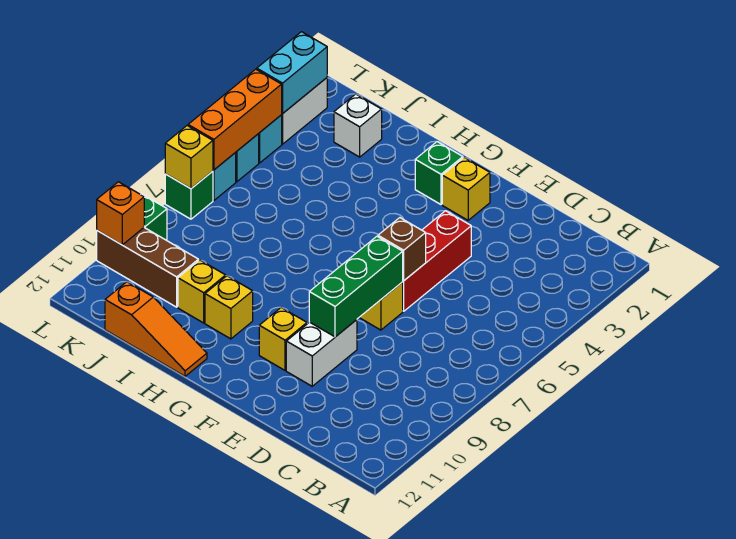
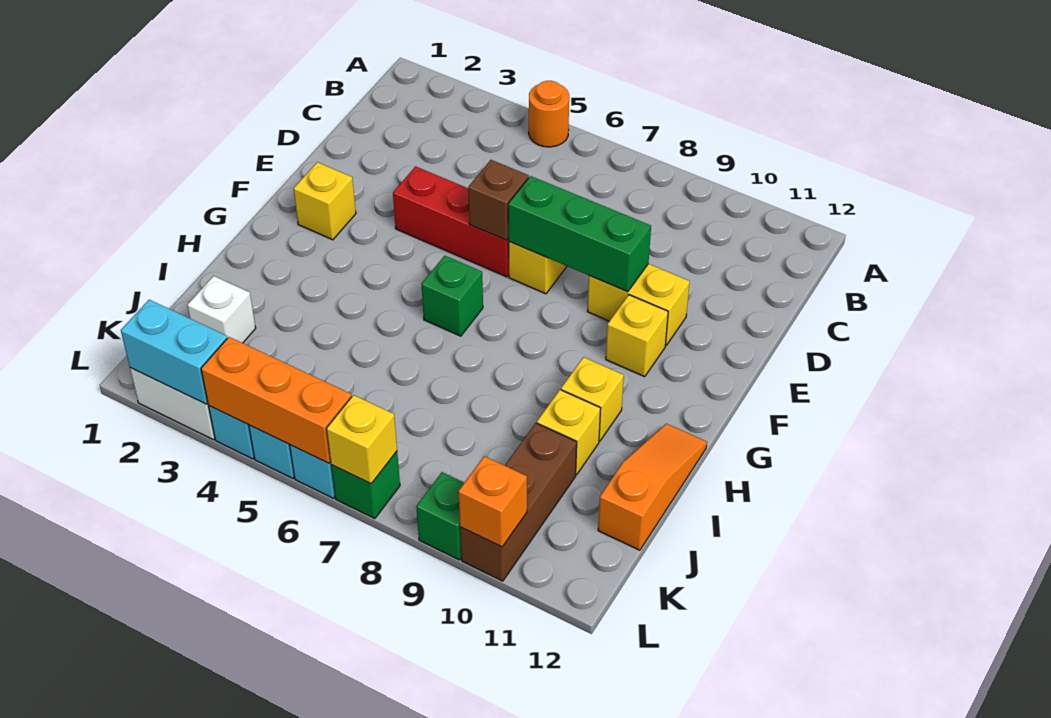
none -> orange 1x1 round brick [529,81,569,147]
white 1x2 brick [286,320,357,386] -> yellow 1x2 brick [587,264,690,346]
green 1x1 brick [415,142,463,204] -> green 1x1 brick moved to [422,256,483,336]

